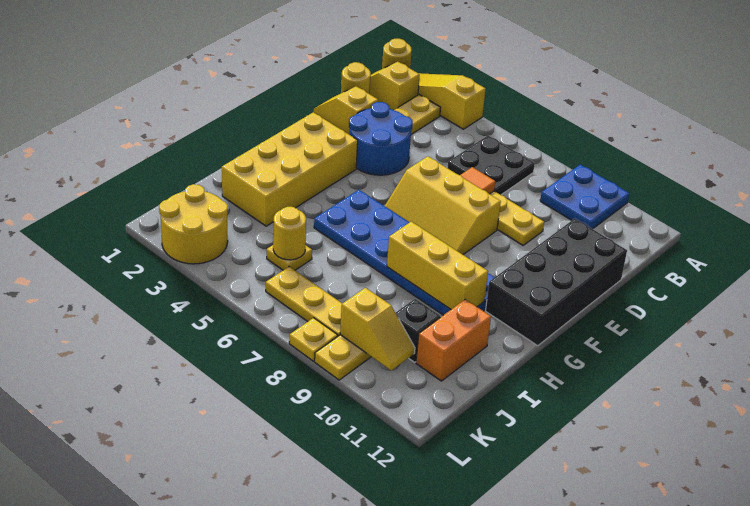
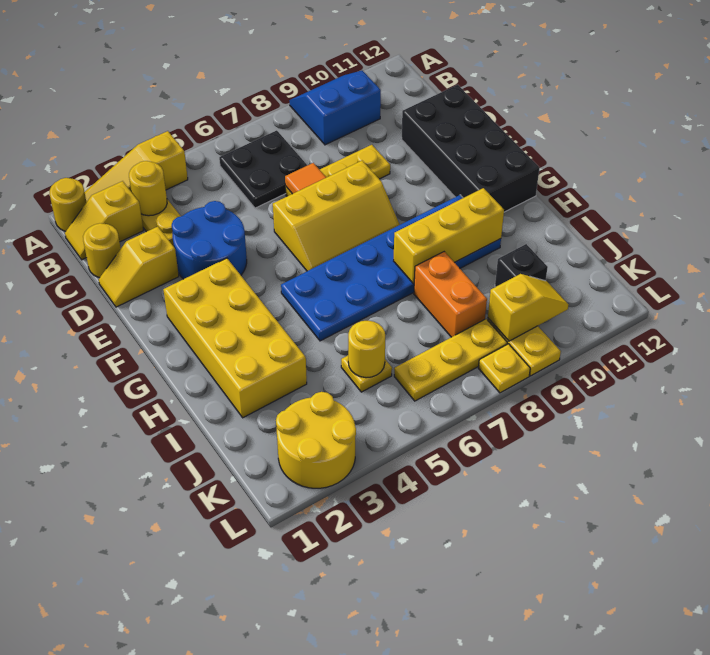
blue 2x2 plate [540,165,629,229] -> blue 2x2 slope [289,71,381,145]
none -> yellow 1x1 round brick [129,161,167,216]
orange 1x2 brick [416,299,491,381] -> orange 1x2 brick moved to [414,252,487,337]

